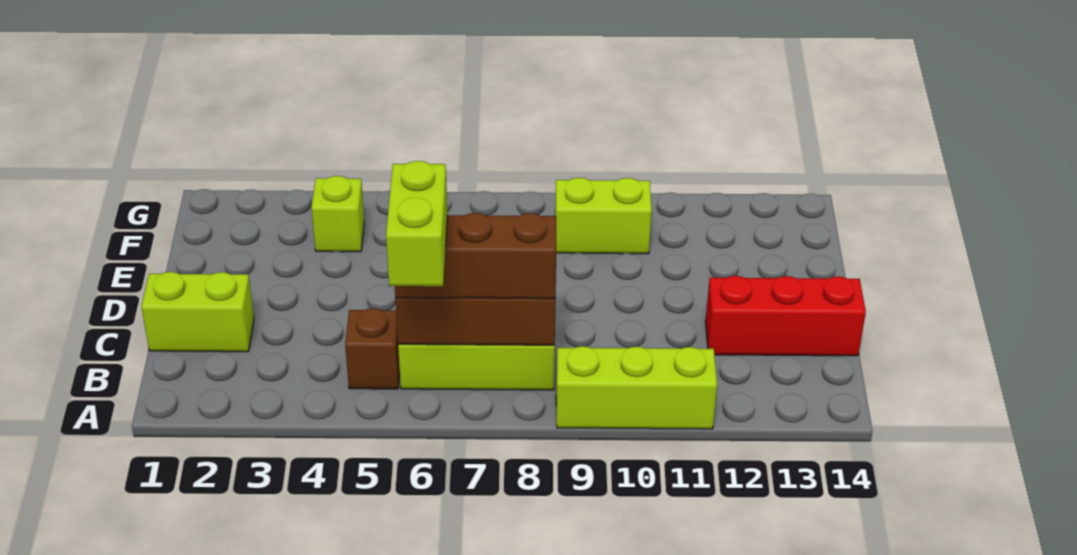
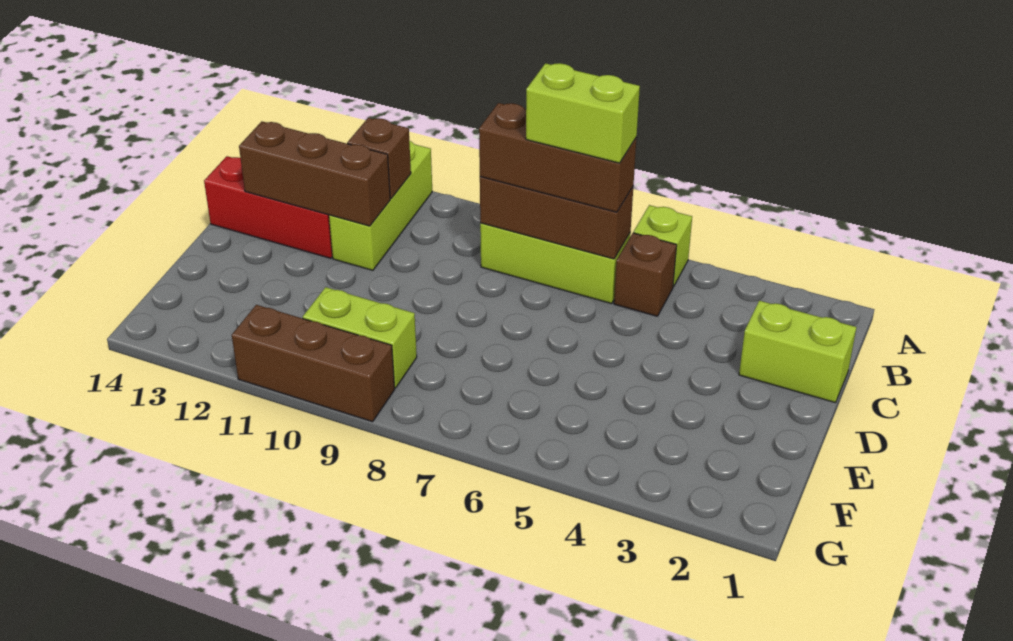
lime 1x2 brick [386,161,447,286] -> lime 1x2 brick turned to [526,63,640,163]
lime 1x3 brick [556,346,717,429] -> lime 1x3 brick turned to [329,141,432,270]
none -> brown 1x1 brick [347,118,411,199]
none -> brown 1x3 brick [239,122,390,226]
lime 1x1 brick [312,176,364,252] -> lime 1x1 brick moved to [633,205,692,287]
none -> brown 1x3 brick [232,305,395,422]

